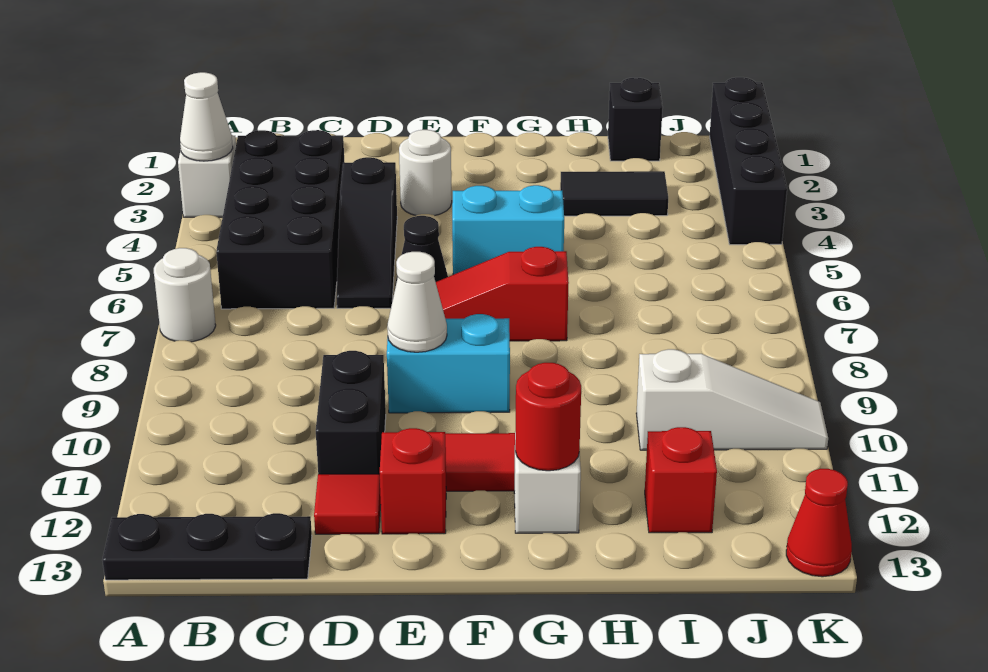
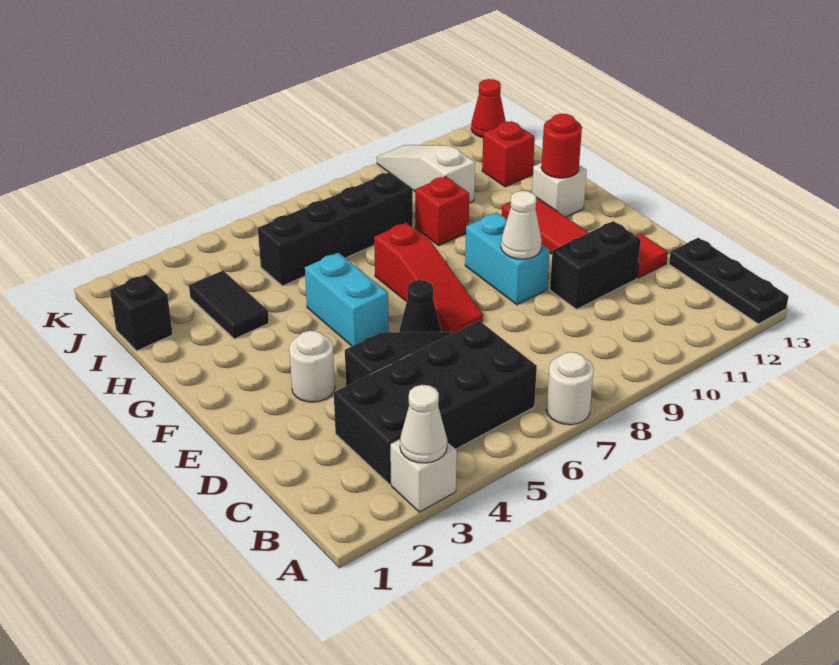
red 1x1 brick [380,428,446,534] -> red 1x1 brick moved to [415,176,469,246]
black 1x4 brick [710,77,787,245] -> black 1x4 brick moved to [258,172,413,286]

